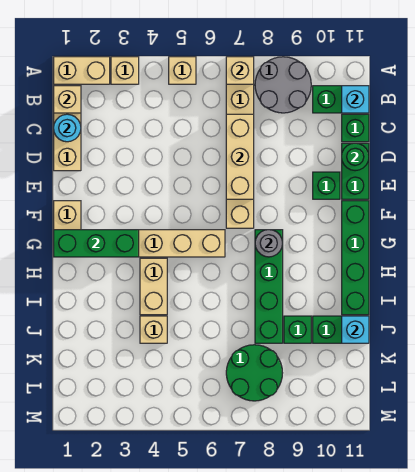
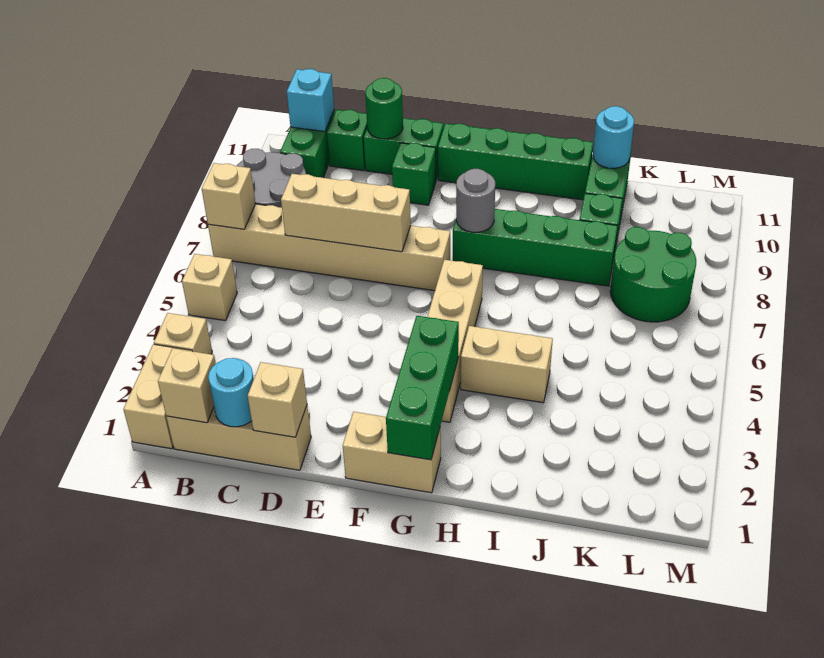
tan 1x1 brick [140,316,167,343] -> tan 1x1 brick moved to [248,362,307,437]
cyan 1x1 brick [342,316,369,343] -> cyan 1x1 round brick [593,106,634,168]

